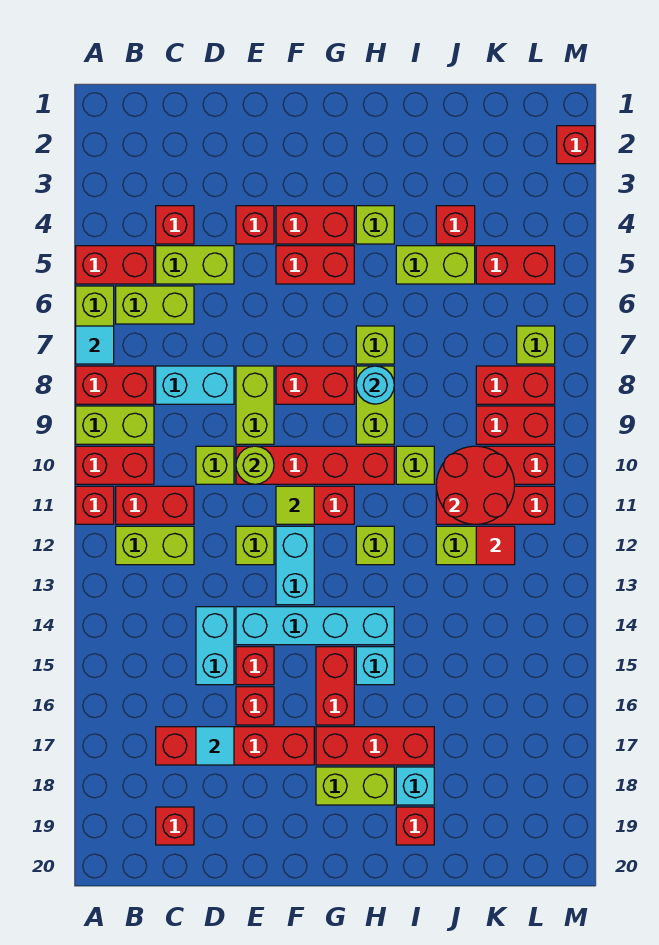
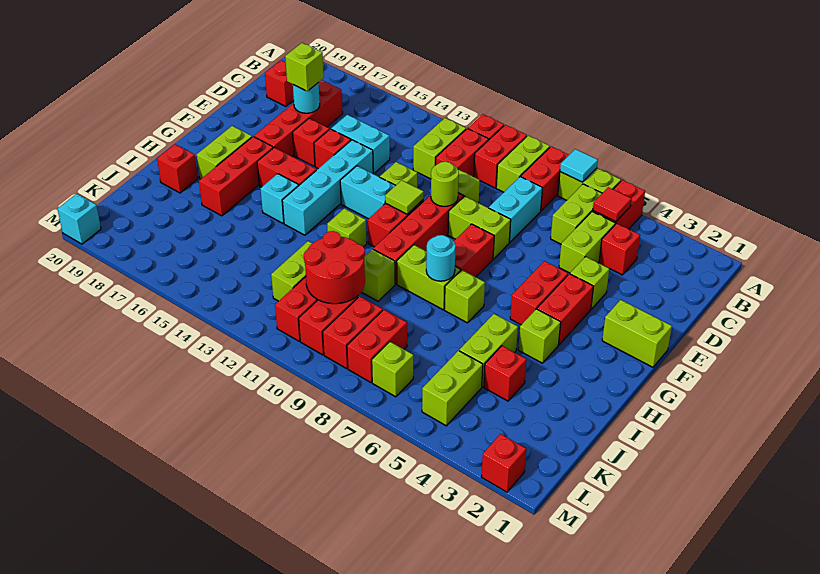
cyan 1x1 tile [196,727,234,765] -> cyan 1x1 round brick [293,82,320,113]
none -> lime 1x1 brick [285,43,324,91]
red 1x1 brick [236,206,274,244] -> lime 1x1 brick [570,257,609,309]
none -> lime 1x2 brick [602,300,672,367]
cyan 1x1 brick [396,767,434,805] -> cyan 1x1 brick moved to [58,194,101,244]
red 1x2 brick [476,246,555,284] -> lime 1x2 brick [422,351,483,426]
red 1x1 tile [476,526,515,565] -> red 1x1 tile moved to [593,187,631,222]

